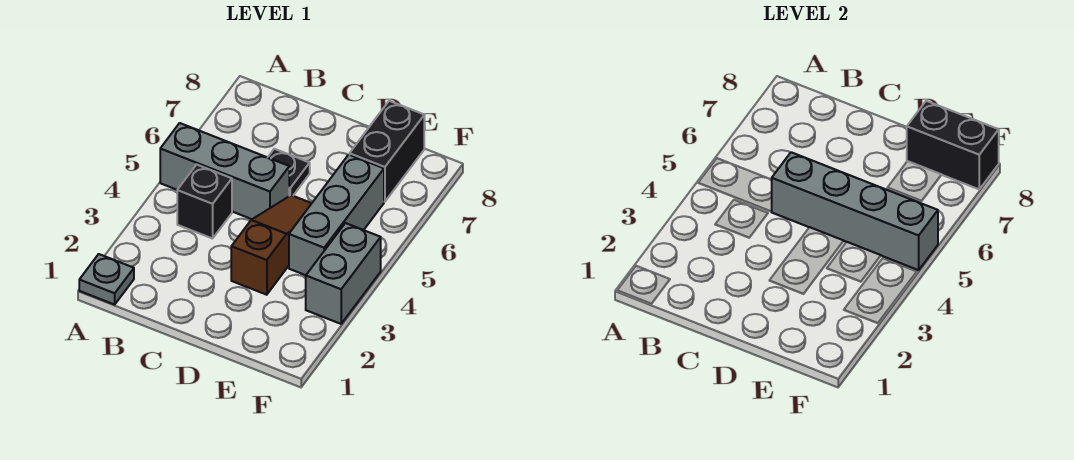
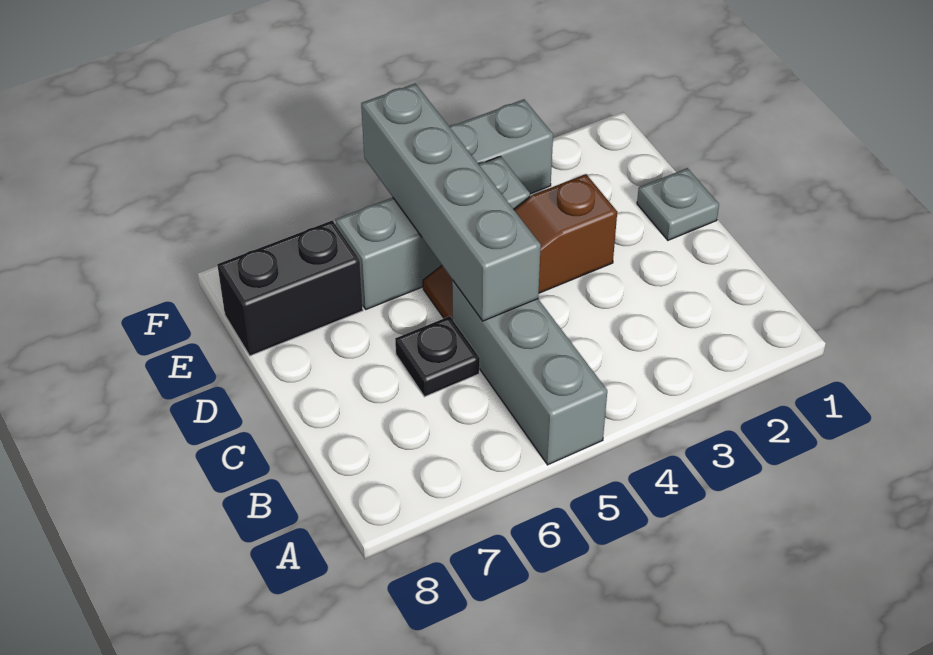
grey 1x1 plate [79,254,134,305] -> grey 1x1 plate moved to [637,168,719,240]
black 1x1 brick [177,165,232,239] -> none
black 1x2 brick [907,101,999,189] -> none

